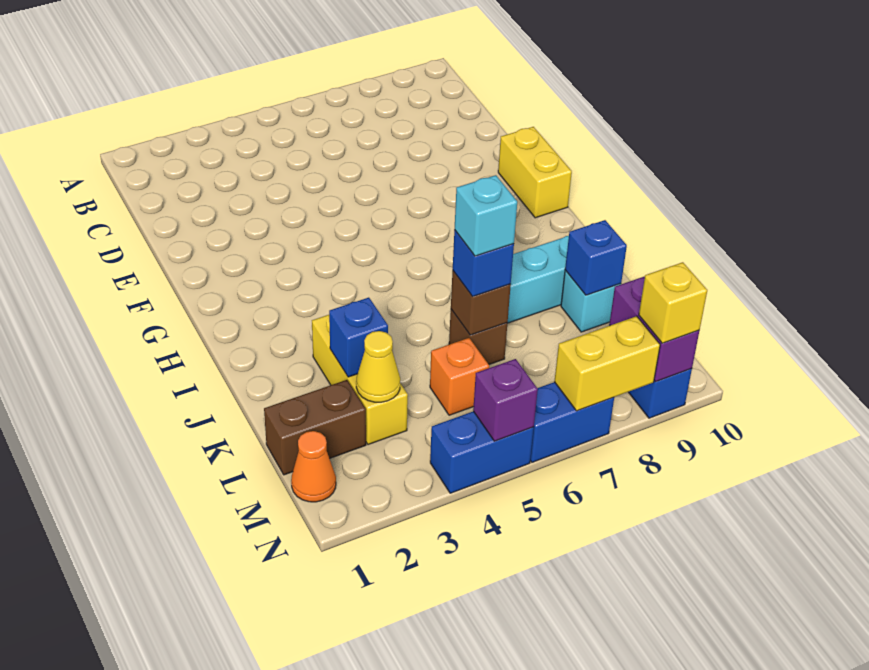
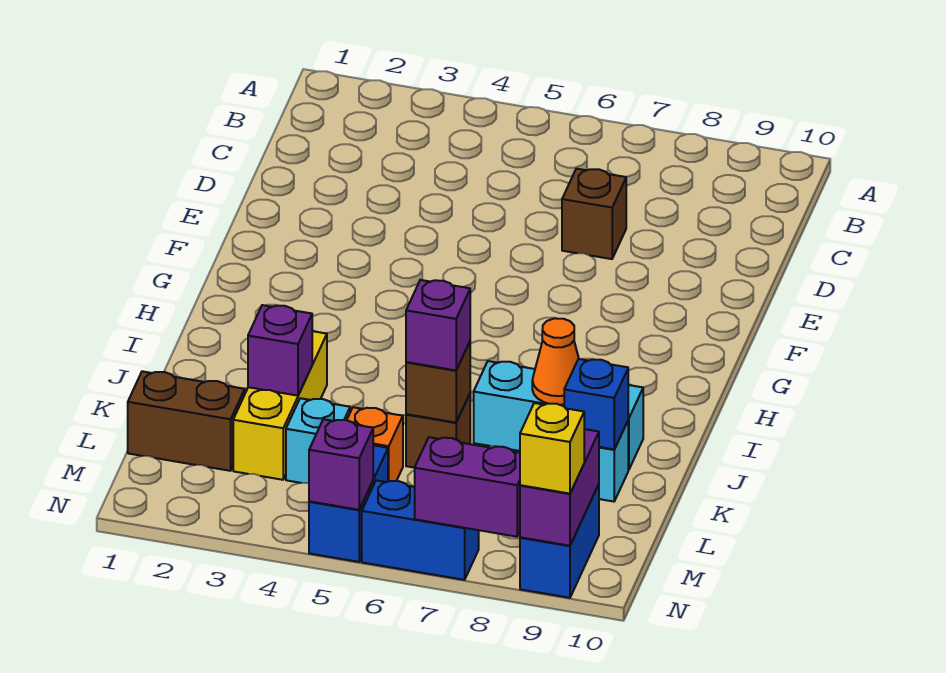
none -> brown 1x1 brick [562,169,626,259]
yellow 1x2 brick [498,127,572,218] -> none
blue 1x1 brick [329,298,388,377] -> purple 1x1 brick [248,305,312,396]
blue 1x1 brick [453,230,514,297] -> purple 1x1 brick [406,280,470,370]
cyan 1x1 brick [455,175,517,256] -> cyan 1x1 brick moved to [286,398,350,483]
yellow 1x1 cone [356,331,400,402] -> none
orange 1x1 cone [291,431,336,502] -> orange 1x1 cone moved to [532,318,579,405]
blue 1x2 brick [430,411,534,493] -> blue 1x2 brick turned to [309,445,388,562]
yellow 1x2 brick [554,316,660,411] -> purple 1x2 brick [415,437,520,537]

